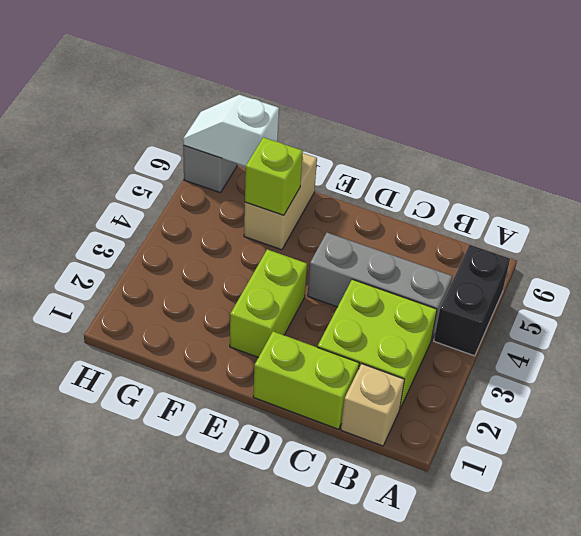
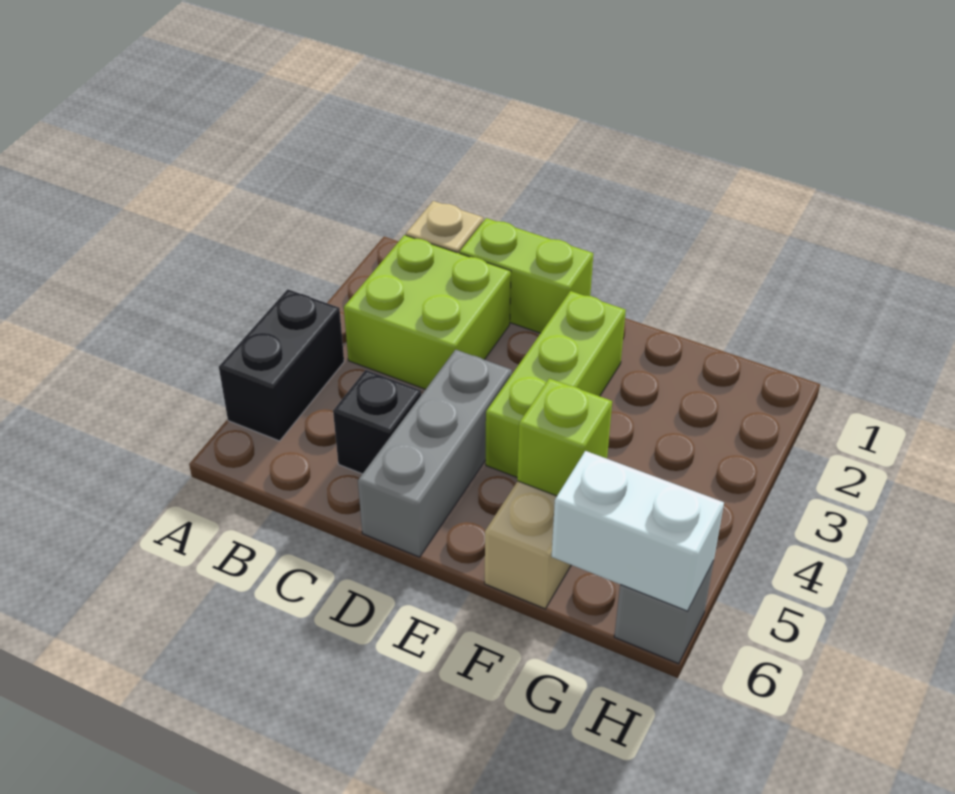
grey 1x3 brick [308,233,452,340] -> grey 1x3 brick turned to [358,350,512,557]
none -> black 1x1 brick [333,370,421,474]
lime 1x2 brick [230,249,307,357] -> lime 1x3 brick [486,291,626,477]
white 1x2 slope [183,95,279,166] -> white 1x2 brick [552,451,724,611]

